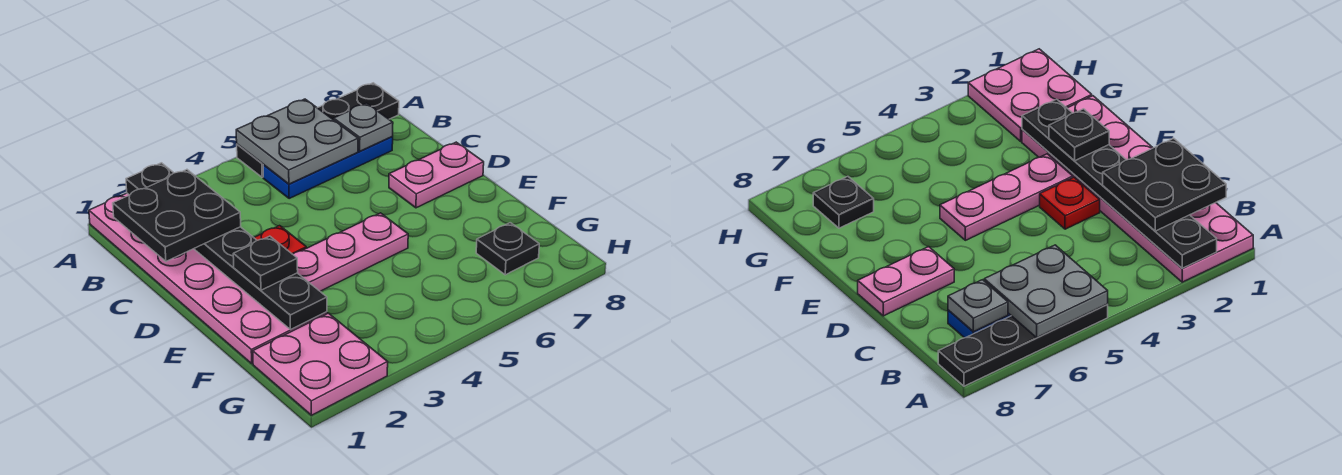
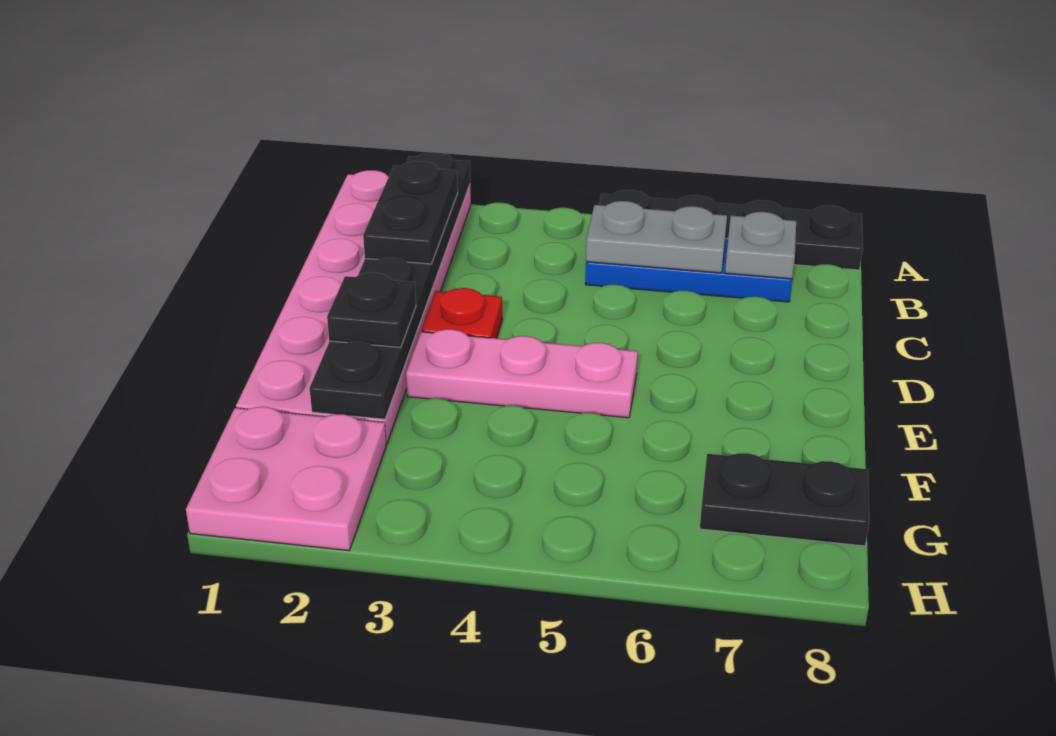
grey 2x2 plate [236,99,358,184] -> grey 1x2 plate [586,201,727,273]
black 2x2 plate [113,170,241,261] -> black 1x2 plate [363,161,458,264]
pink 1x2 plate [389,142,484,208] -> none
black 1x1 plate [476,223,539,275] -> black 1x2 plate [700,453,869,546]

